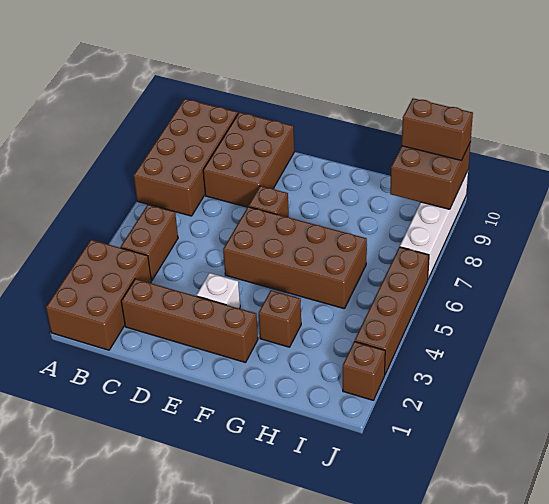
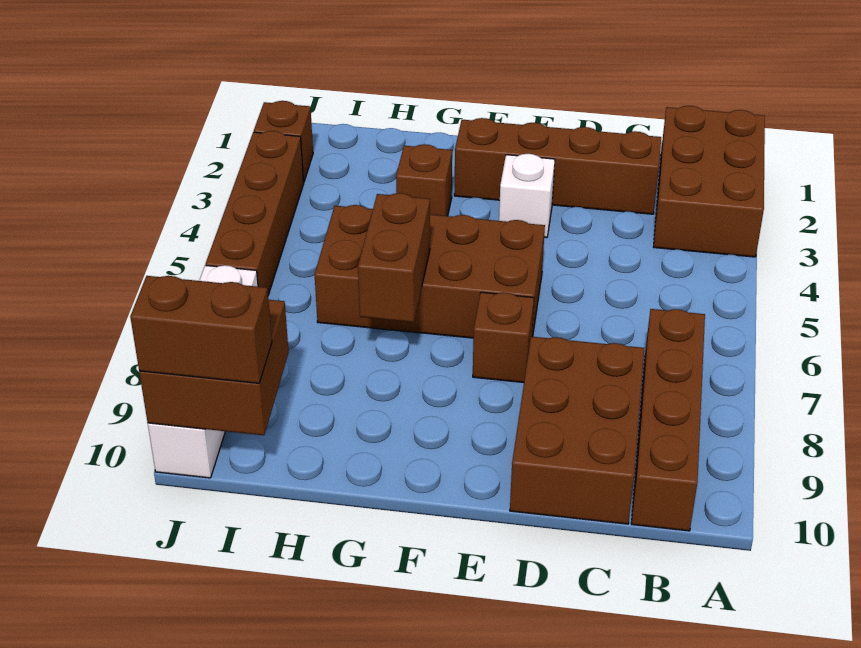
brown 2x4 brick [134,99,238,216] -> brown 1x4 brick [631,309,705,531]
brown 1x2 brick [121,205,178,281] -> brown 1x2 brick moved to [358,193,430,322]

